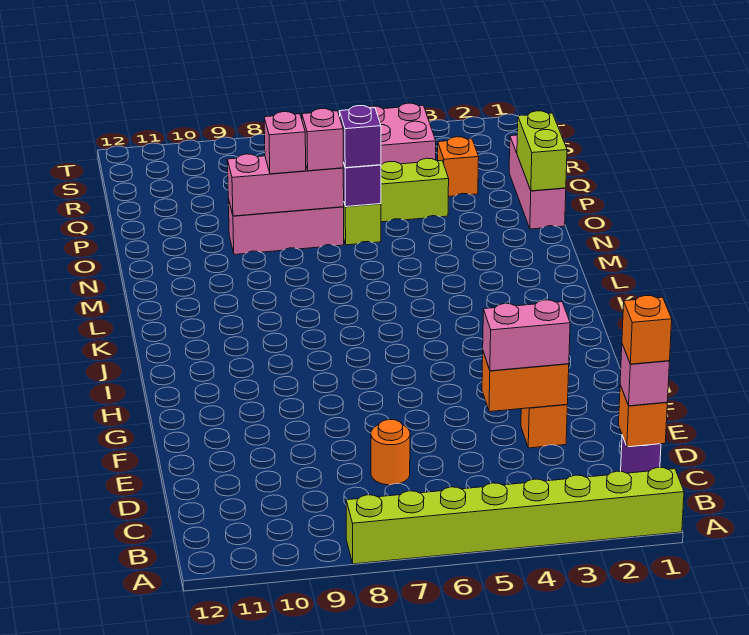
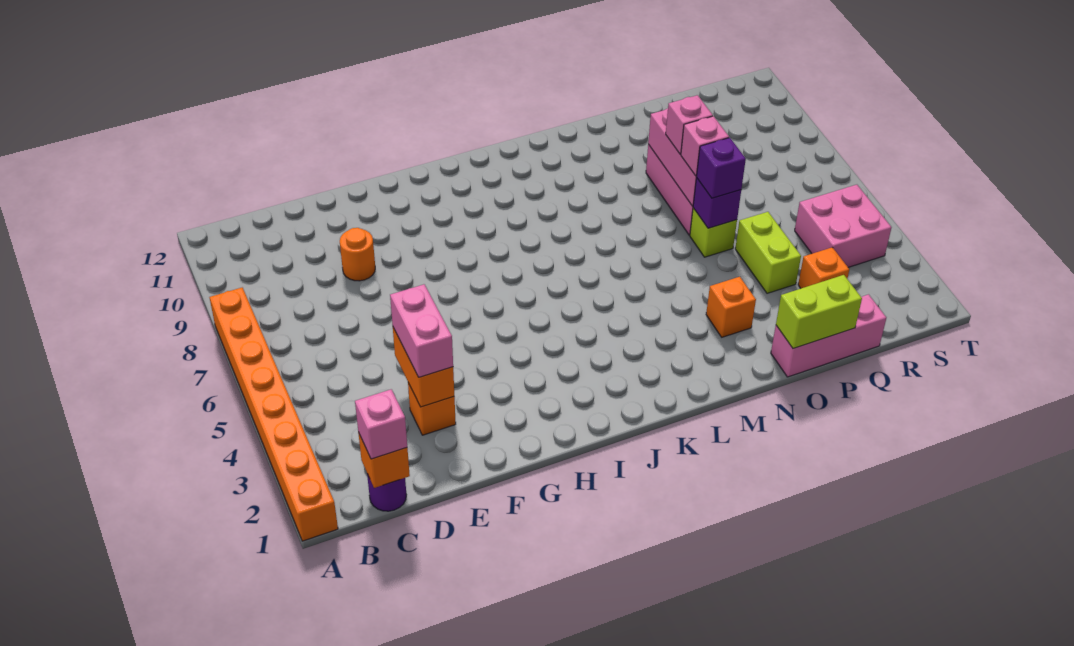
lime 1x8 brick [346,467,684,564] -> orange 1x8 brick [209,288,338,541]
orange 1x1 brick [622,296,672,364] -> orange 1x1 brick moved to [706,277,756,337]
orange 1x1 round brick [371,419,410,485] -> orange 1x1 round brick moved to [340,228,375,281]

